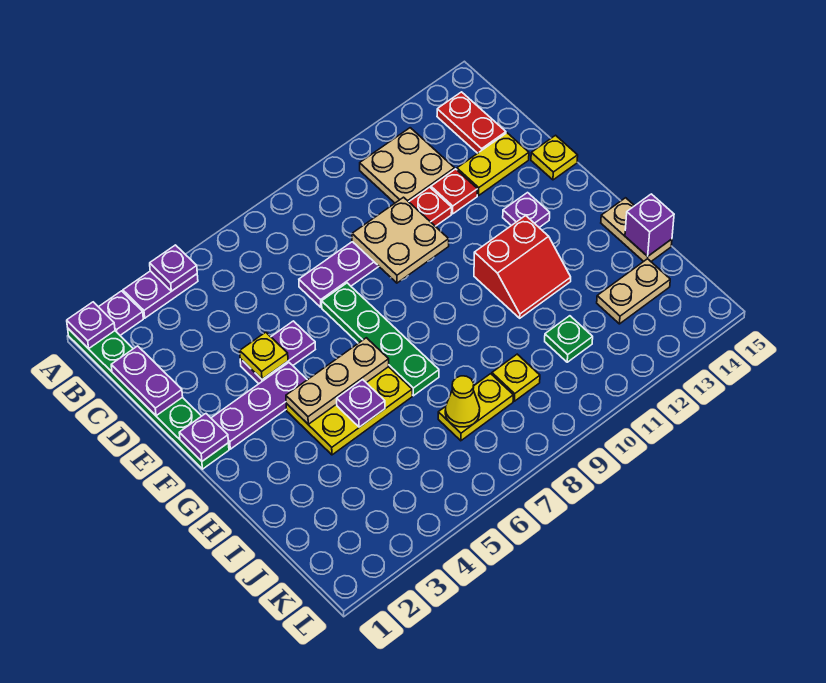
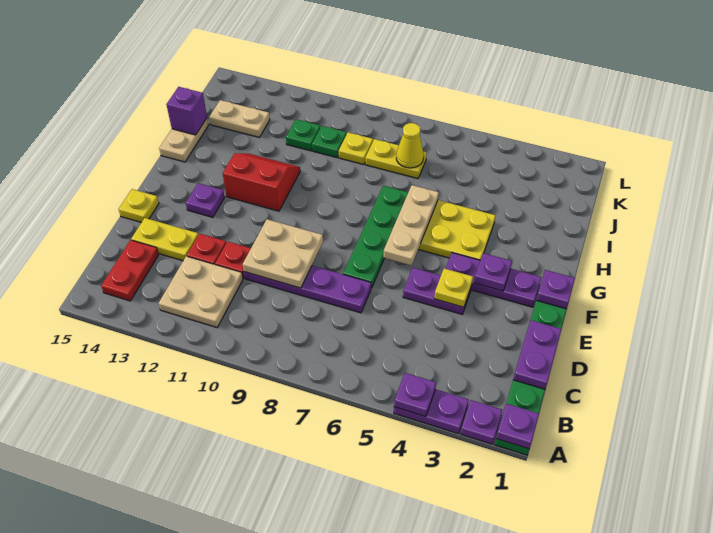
tan 1x3 plate [286,338,389,424] -> tan 1x3 plate turned to [383,185,439,266]
purple 1x1 plate [337,380,385,427] -> purple 1x1 plate moved to [474,253,512,291]
none -> green 1x1 plate [312,126,346,158]

